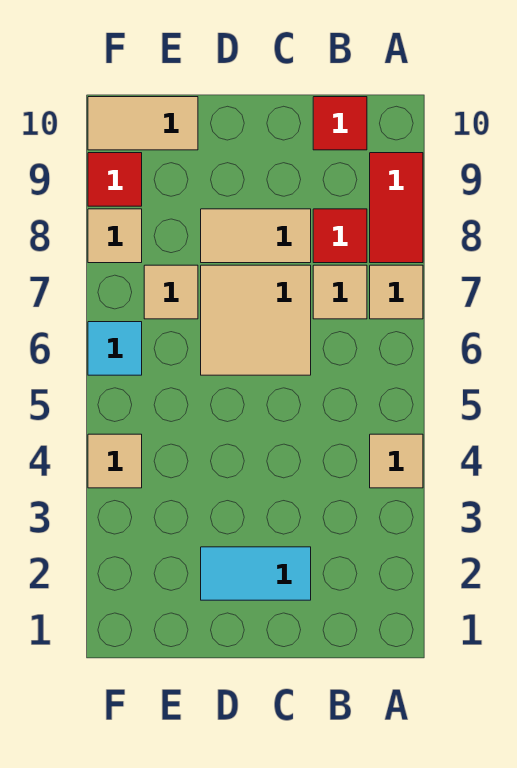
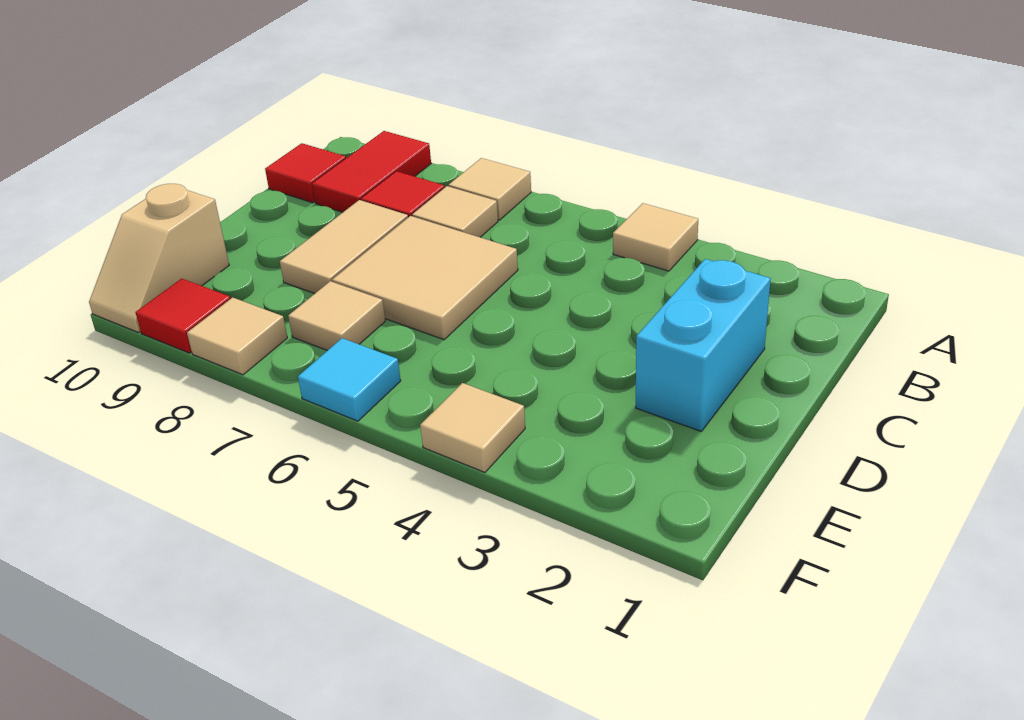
red 1x2 tile [370,153,423,263] -> red 1x2 tile turned to [312,131,431,212]
cyan 1x2 tile [201,547,311,600] -> cyan 1x2 brick [636,259,771,431]
tan 1x2 tile [88,97,198,150] -> tan 1x2 slope [89,184,229,333]

